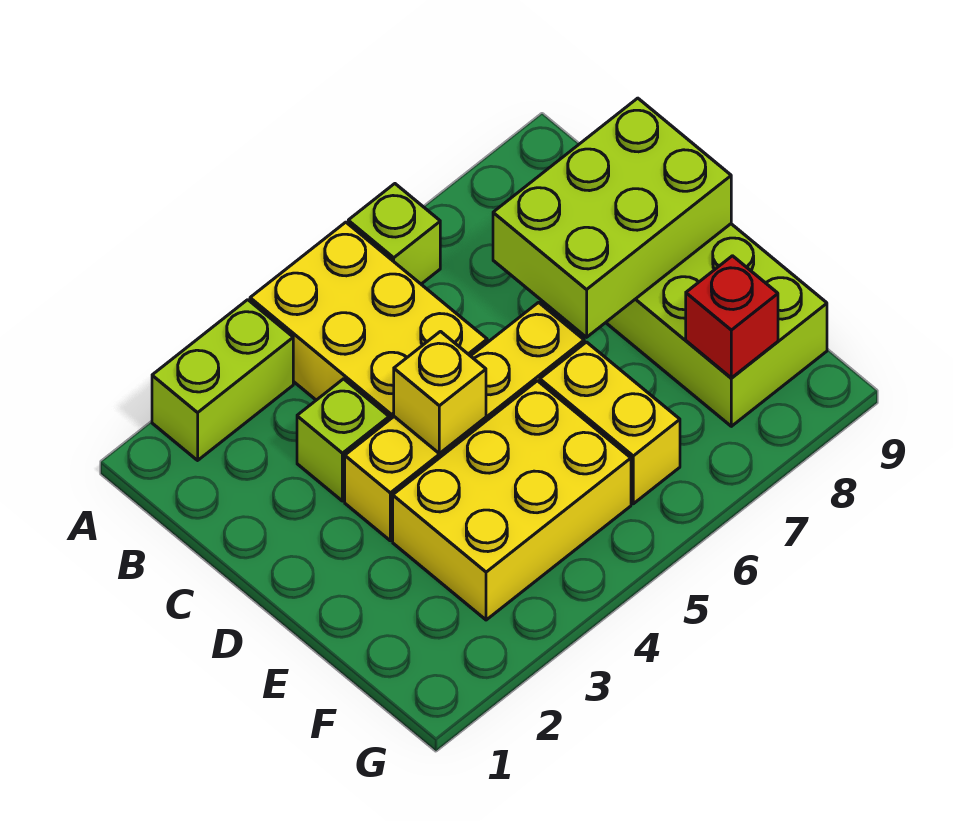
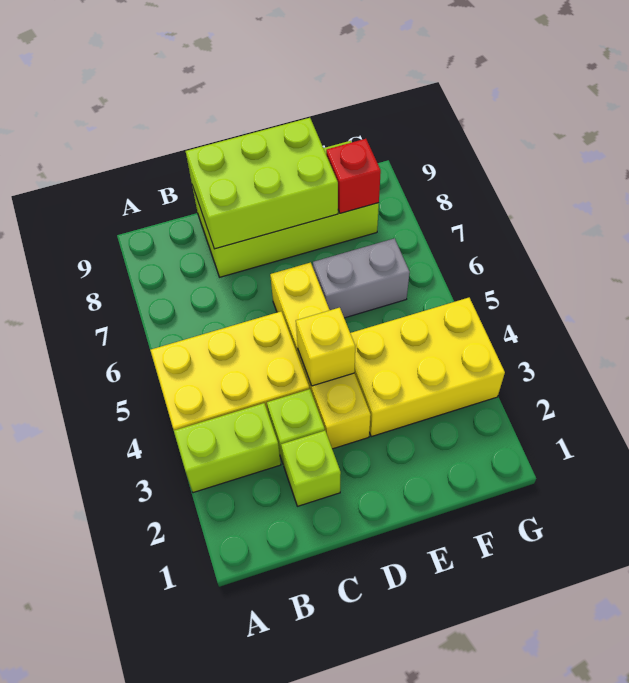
lime 1x2 brick [152,300,293,460] -> lime 1x2 brick turned to [174,403,281,493]
lime 1x1 brick [348,184,440,284] -> lime 1x1 brick moved to [281,431,341,506]
lime 2x3 brick [493,98,731,337] -> lime 2x3 brick turned to [186,118,338,249]
yellow 2x3 brick [393,381,631,620] -> yellow 2x3 brick turned to [350,298,505,437]
yellow 1x2 brick [540,342,680,504] -> grey 1x2 brick [313,238,410,318]

